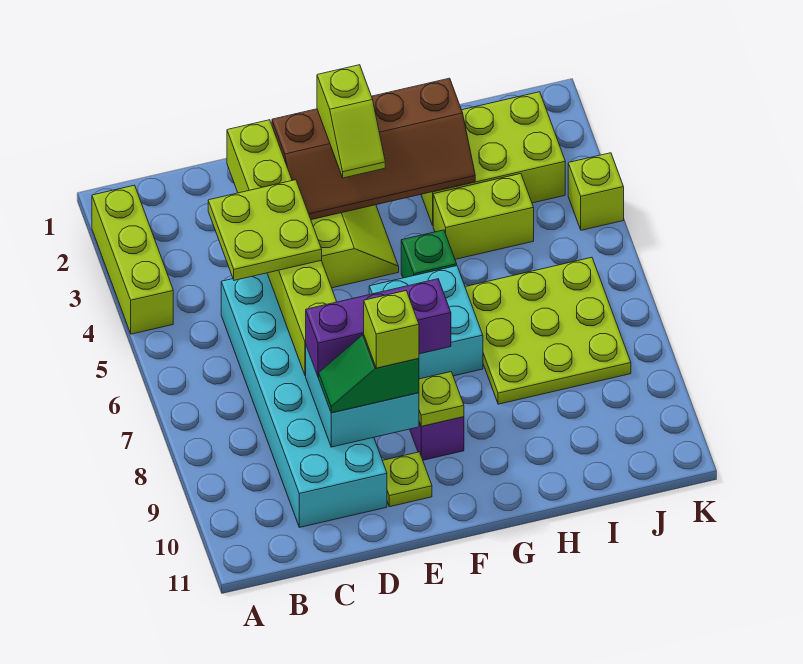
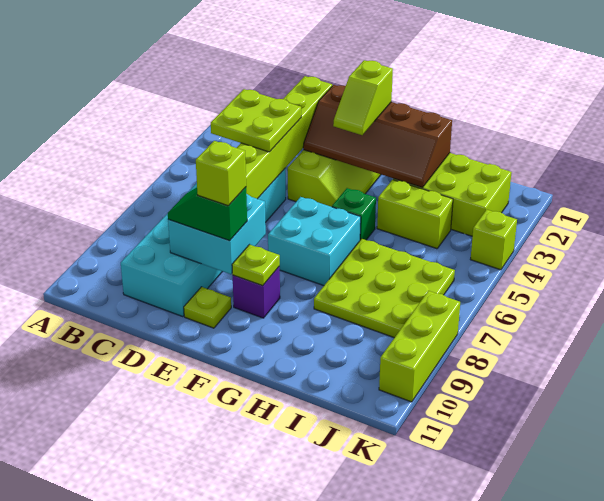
lime 1x3 brick [92,185,173,334] -> lime 1x3 brick moved to [379,291,460,402]
purple 1x3 brick [306,279,451,377] -> none

